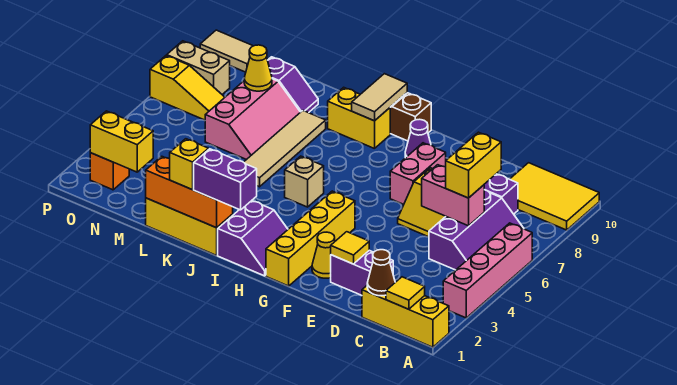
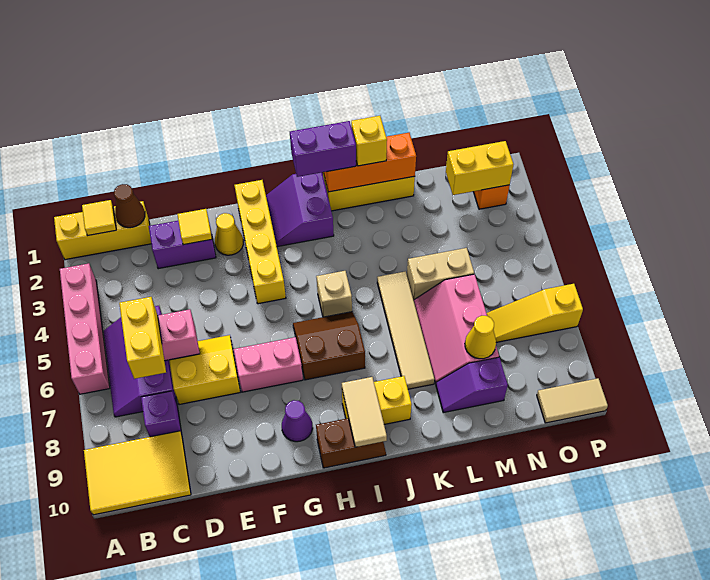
pink 1x2 brick [390,143,446,204] -> pink 1x2 brick turned to [234,337,303,392]
none -> brown 2x2 slope [293,312,365,380]
tan 1x2 brick [167,41,230,94] -> tan 1x2 brick moved to [407,248,474,300]

